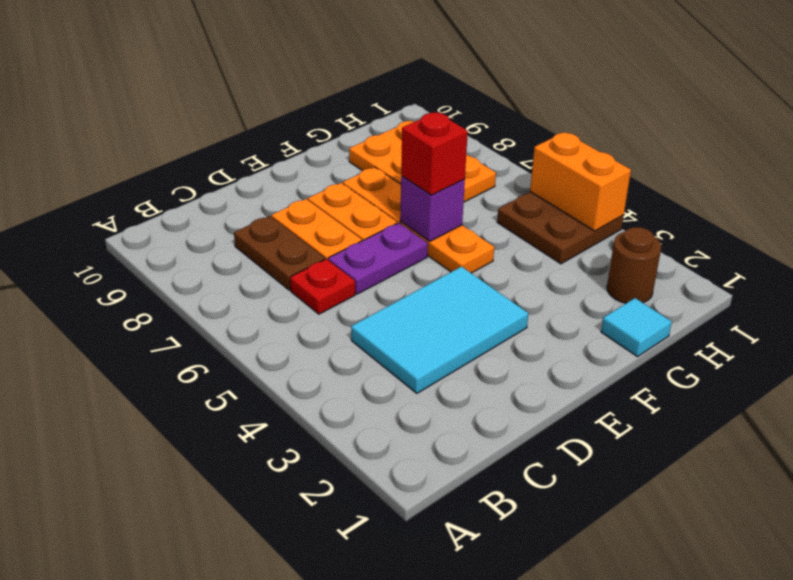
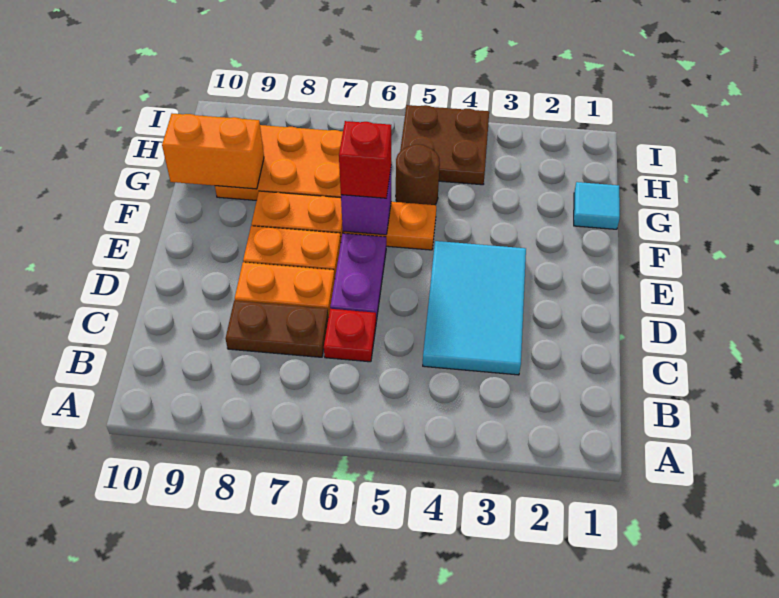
brown 1x1 round brick [607,227,661,303] -> brown 1x1 round brick moved to [396,144,440,205]
orange 1x2 brick [530,132,631,231] -> orange 1x2 brick moved to [162,114,264,189]

